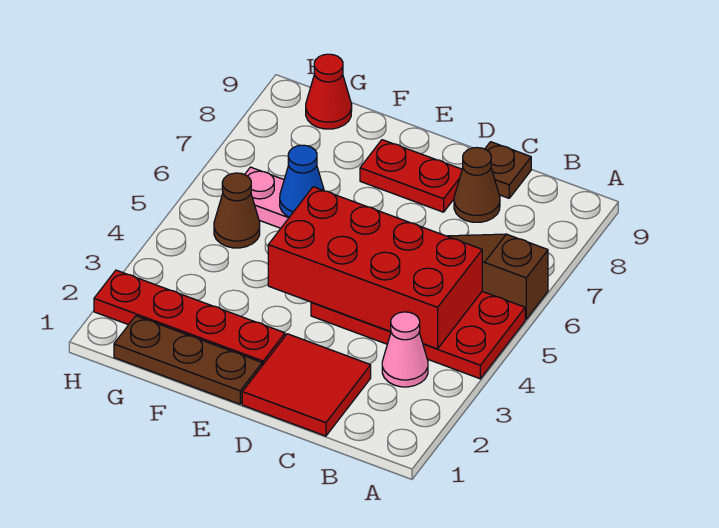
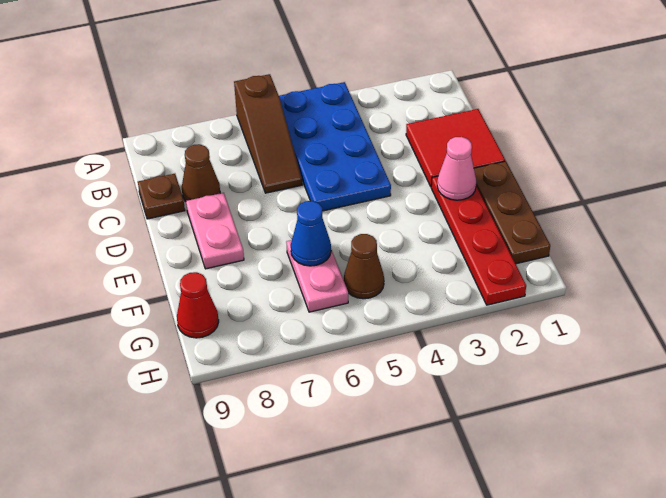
red 2x4 plate [311,292,525,379] -> blue 2x4 plate [279,82,391,211]
pink 1x1 cone [382,312,428,387] -> pink 1x1 cone moved to [437,137,476,200]
red 2x4 brick [268,187,482,349] -> none
red 1x2 plate [360,140,462,212] -> pink 1x2 plate [186,193,244,269]

